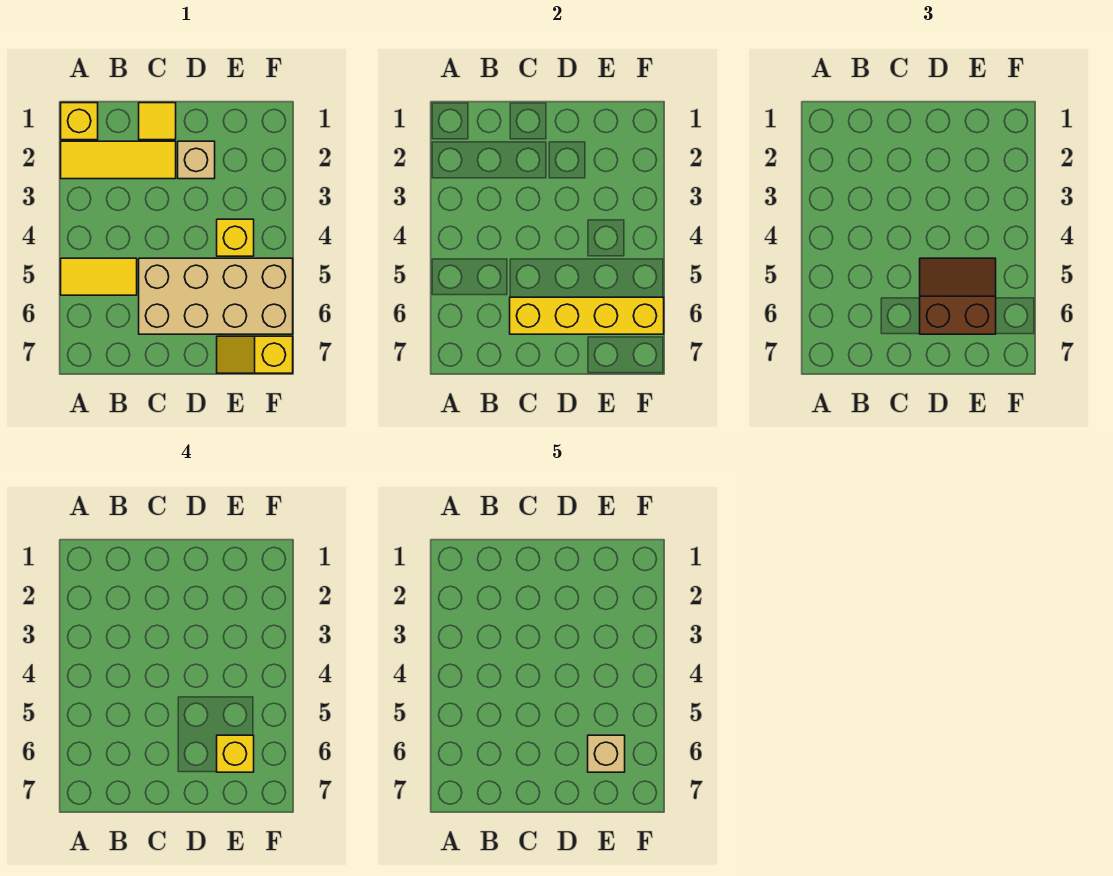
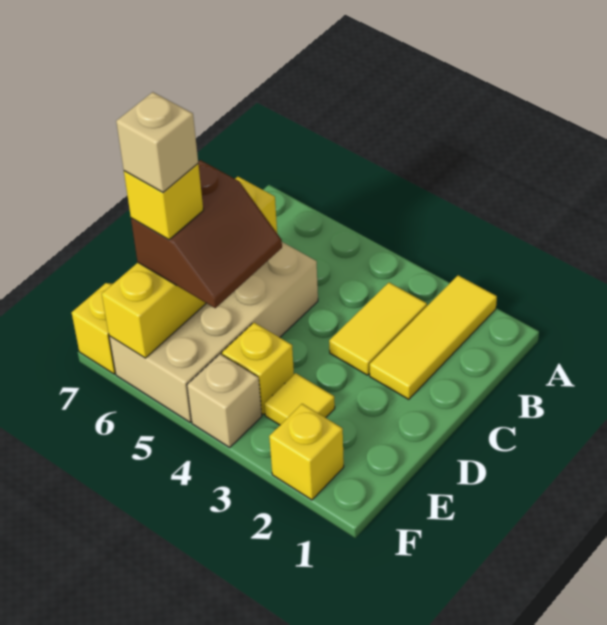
yellow 1x1 brick [61,103,98,140] -> yellow 1x1 brick moved to [269,404,344,500]
yellow 1x2 tile [61,258,137,295] -> yellow 1x2 tile moved to [329,283,427,375]
yellow 1x1 tile [139,103,176,140] -> yellow 1x1 tile moved to [264,373,335,425]
tan 1x1 brick [178,141,215,179] -> tan 1x1 brick moved to [187,354,262,447]

